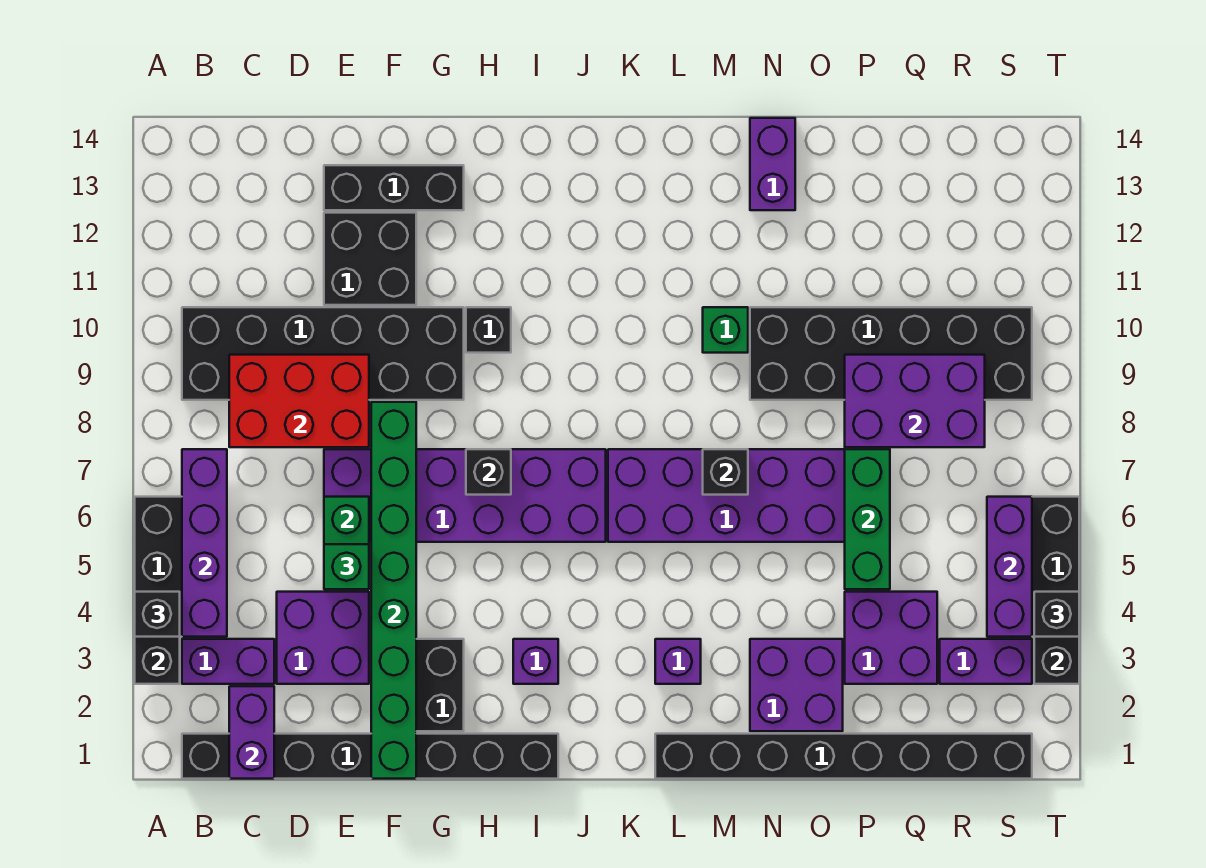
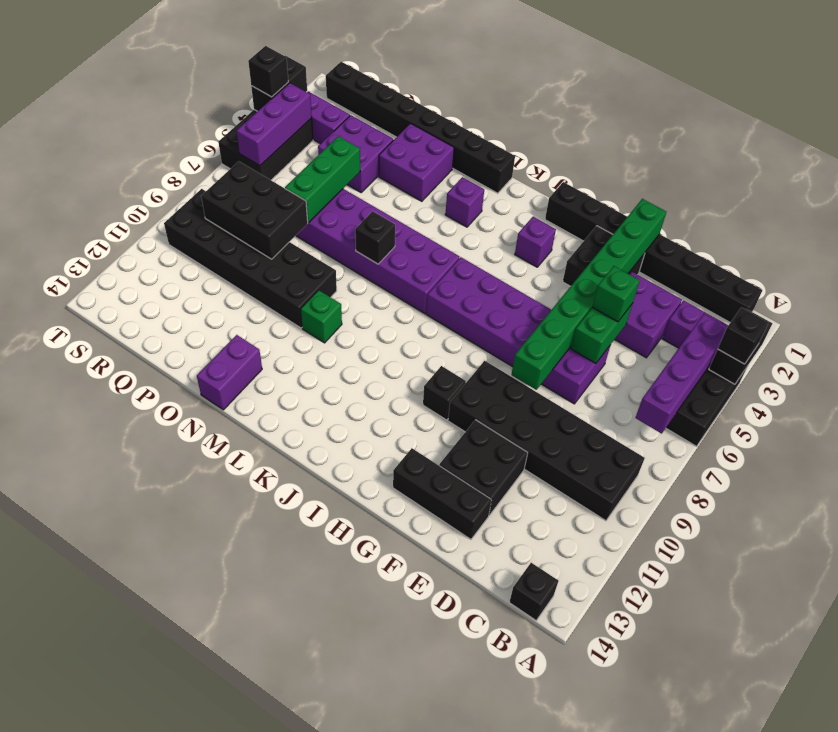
purple 1x2 brick [229,686,274,779] -> none
red 2x3 brick [229,355,369,447] -> none
black 1x1 brick [466,449,511,495] -> black 1x1 brick moved to [509,563,558,620]
purple 2x3 brick [845,355,985,447] -> black 2x3 brick [201,162,308,259]

